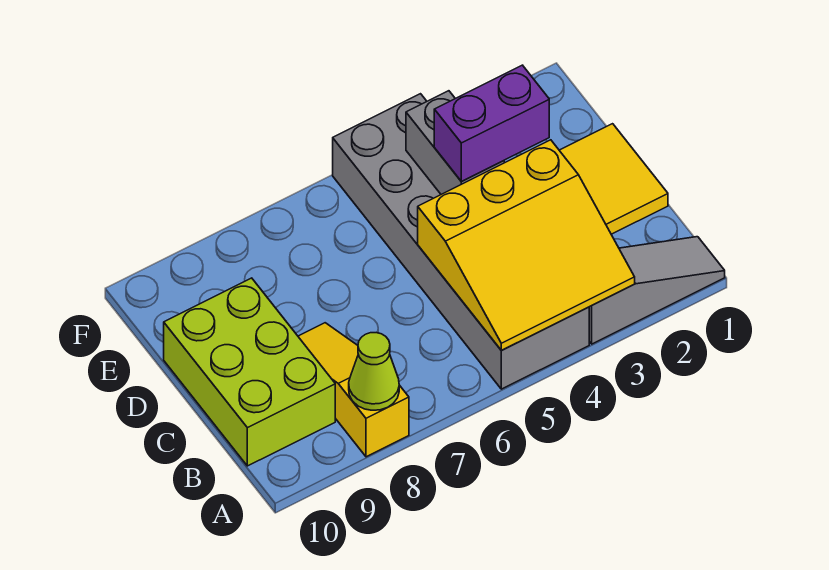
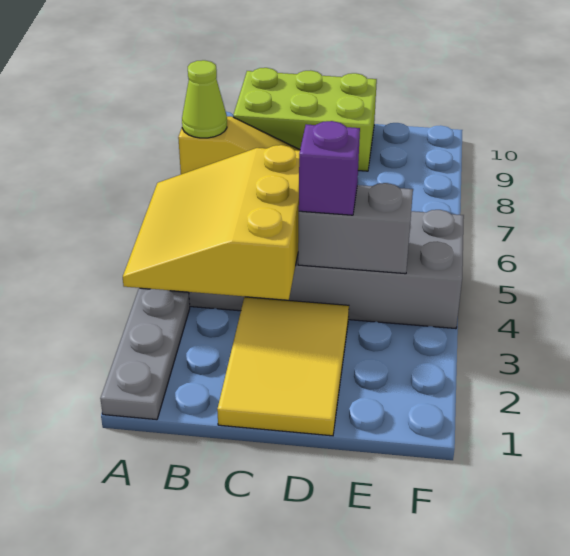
grey 1x3 slope [589,237,725,344] -> grey 1x3 plate [100,288,190,420]
purple 1x2 brick [434,65,549,182] -> purple 1x1 brick [299,121,360,215]

